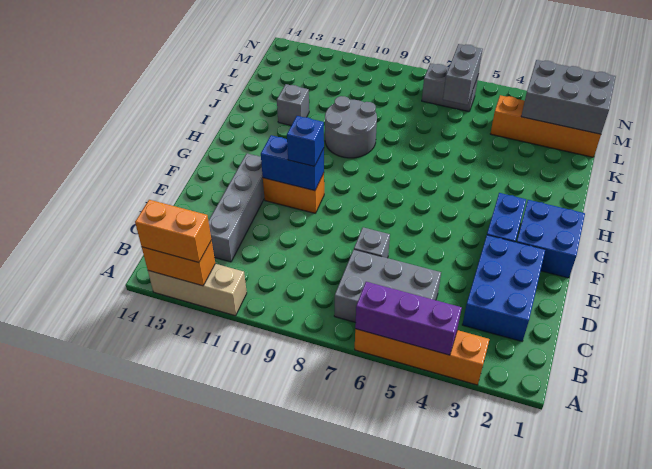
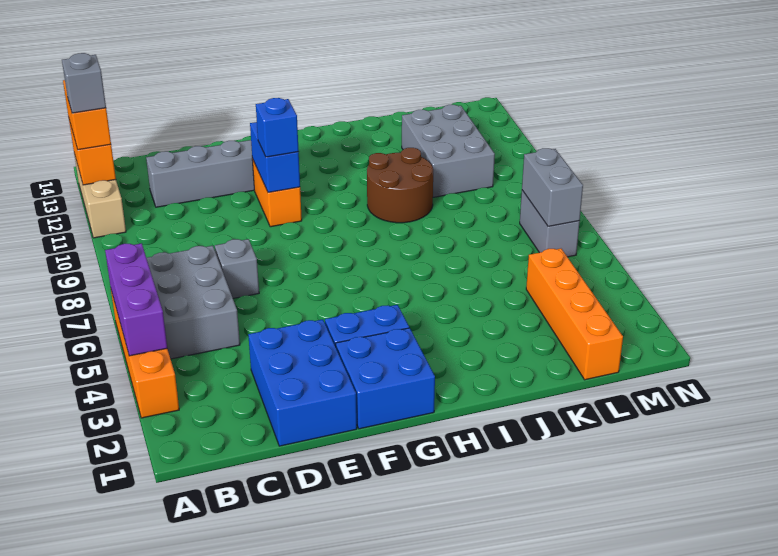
blue 2x3 brick [462,235,545,341] -> blue 2x3 brick turned to [248,319,357,446]
grey 2x2 round brick [325,96,377,158] -> brown 2x2 round brick [367,148,433,223]
grey 1x1 brick [277,84,309,126] -> grey 1x1 brick moved to [62,53,106,113]
grey 2x3 brick [521,60,616,134] -> grey 2x3 brick moved to [402,105,495,197]
grey 1x2 brick [443,44,483,105] -> grey 1x2 brick turned to [522,148,583,227]

